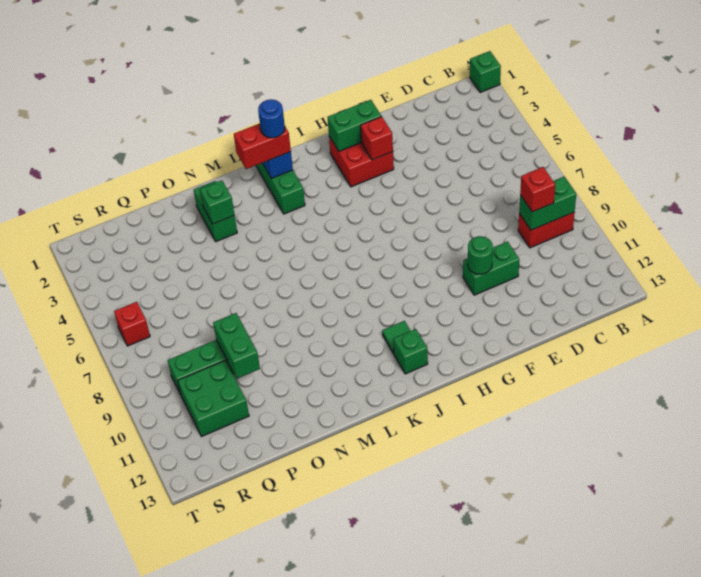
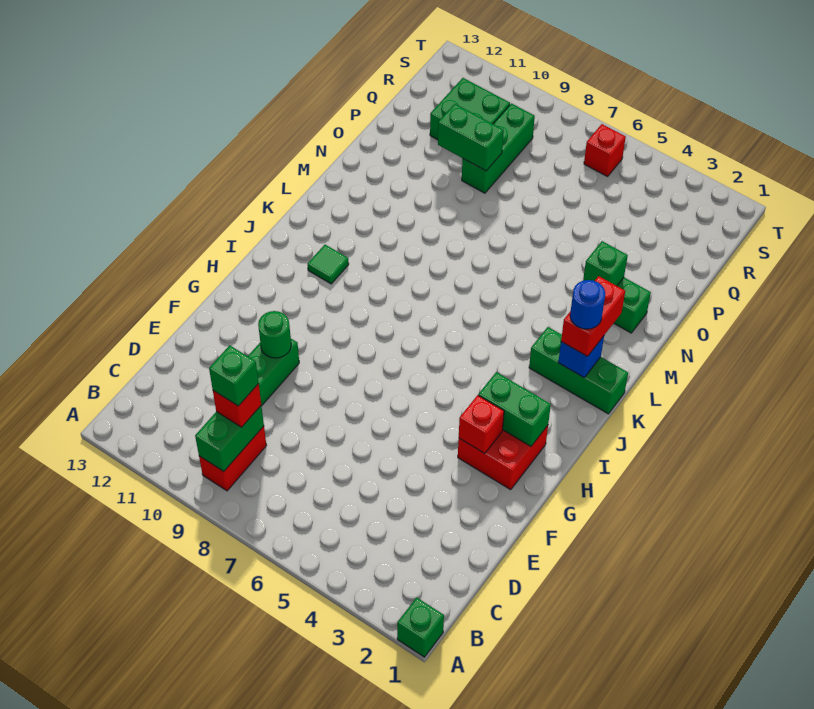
green 1x2 brick [327,100,381,151] -> green 1x2 brick turned to [478,372,551,446]
green 1x1 brick [393,329,428,374] -> green 1x1 brick moved to [209,345,259,406]

